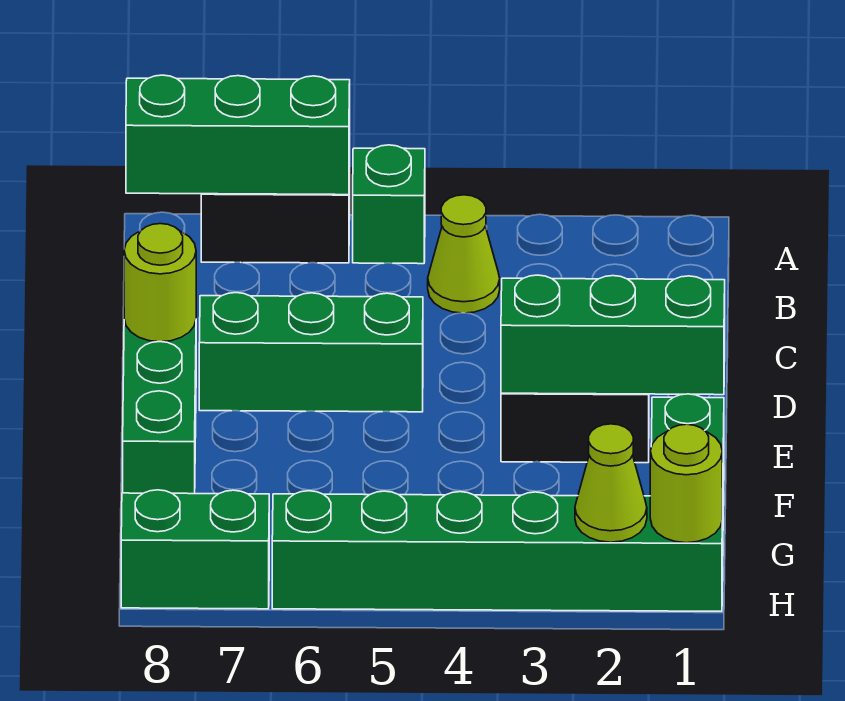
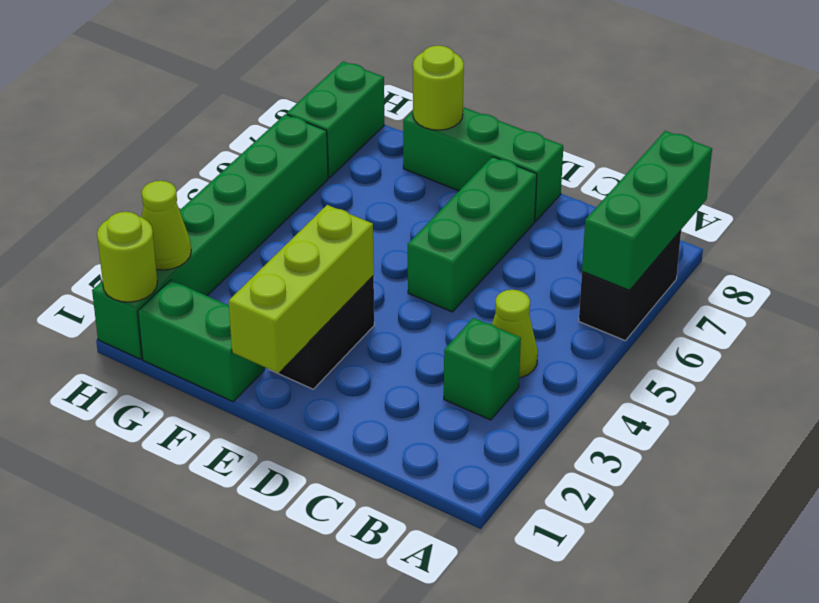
green 1x1 brick [353,145,425,264] -> green 1x1 brick moved to [444,318,521,420]
lime 1x1 round brick [124,224,196,342] -> lime 1x1 round brick moved to [413,46,464,130]
green 1x3 brick [501,275,725,395] -> lime 1x3 brick [229,205,374,373]

